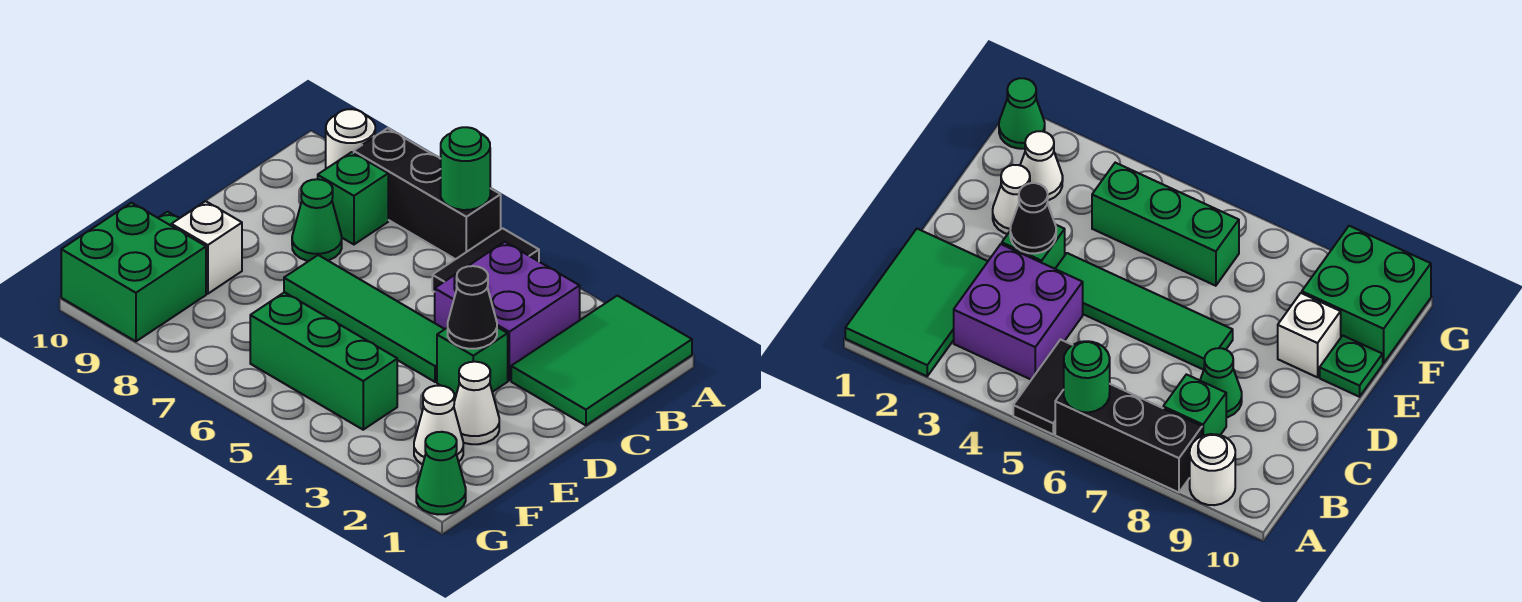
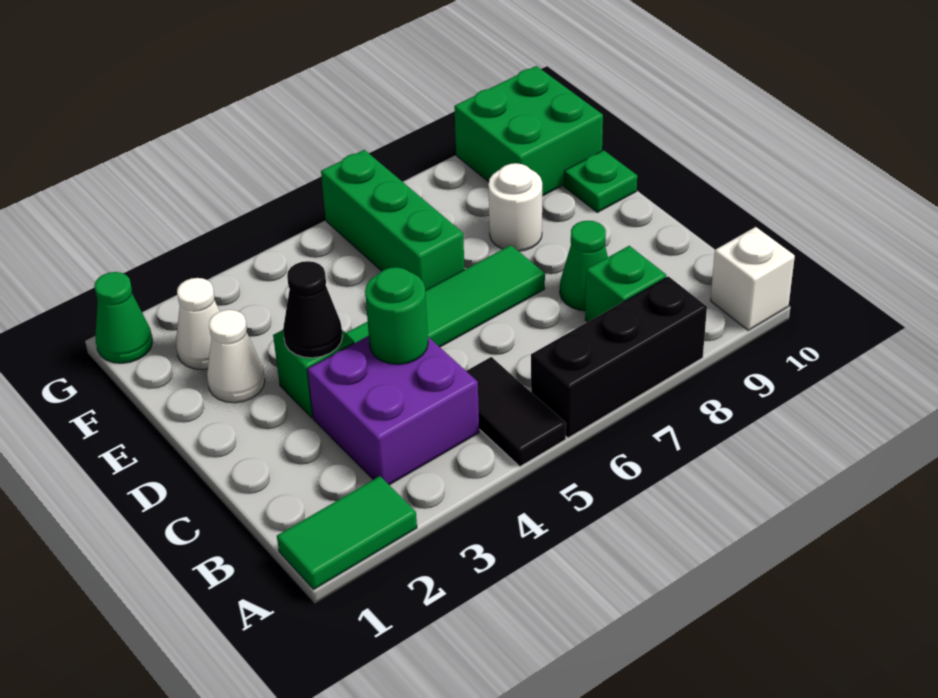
green 2x3 tile [511,296,692,425] -> green 1x2 tile [277,476,417,589]
green 1x1 round brick [441,127,490,210] -> green 1x1 round brick moved to [365,267,428,364]
white 1x1 round brick [326,109,375,169] -> white 1x1 round brick moved to [488,163,542,251]
white 1x1 brick [171,201,242,294] -> white 1x1 brick moved to [710,227,795,330]
green 1x3 brick [250,292,397,430] -> green 1x3 brick turned to [321,150,465,291]

